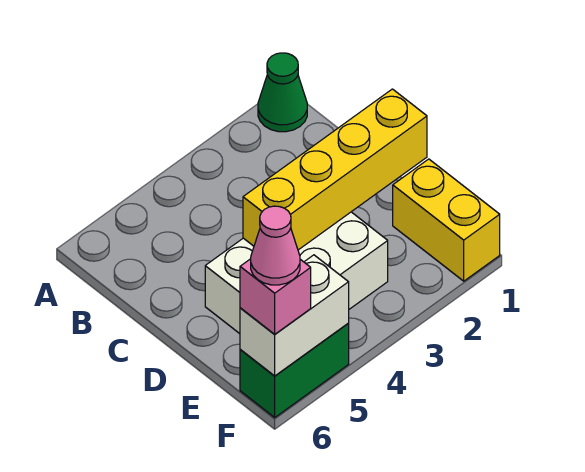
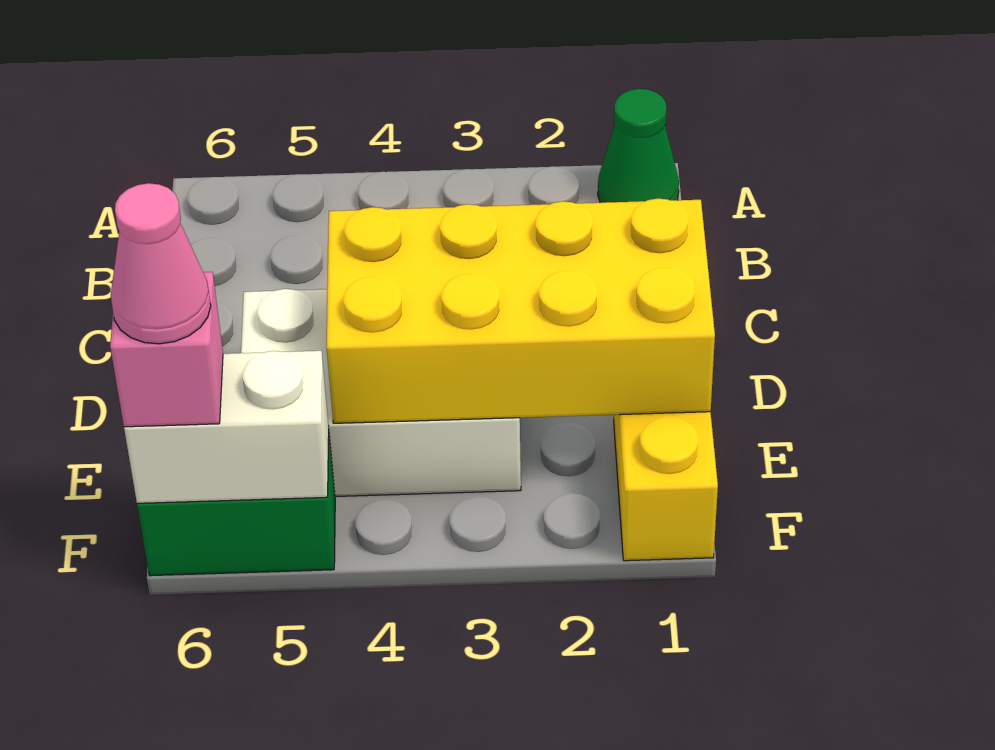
yellow 1x4 brick [243,89,427,250] -> yellow 2x4 brick [326,198,715,423]

